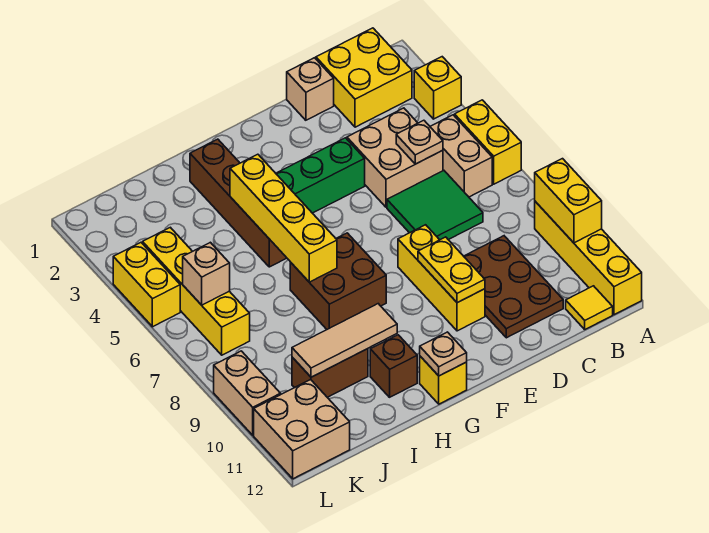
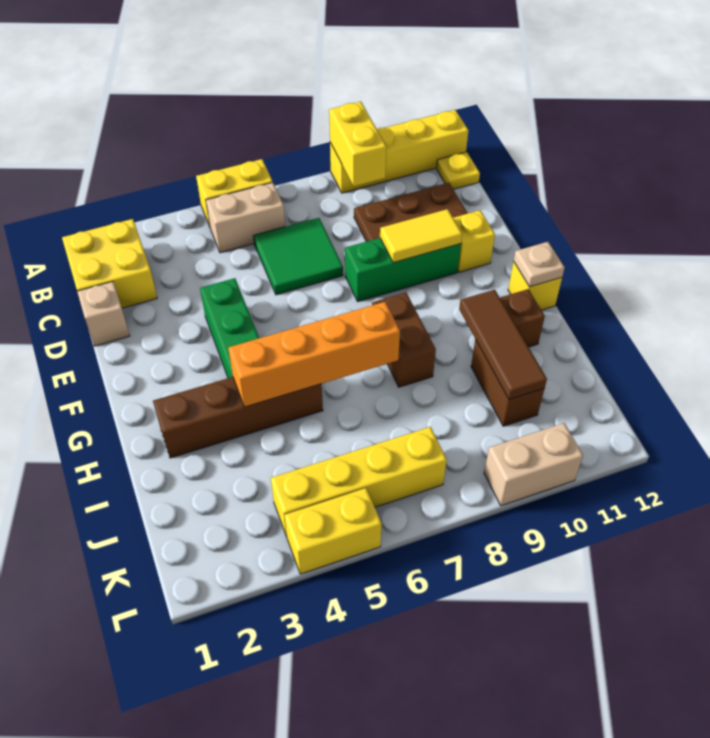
yellow 1x1 brick [414,57,461,119] -> yellow 1x1 brick moved to [453,210,495,272]
yellow 1x2 brick [535,159,602,243] -> yellow 1x2 brick turned to [329,101,386,186]
yellow 1x1 tile [566,286,613,329] -> yellow 1x1 plate [437,152,480,189]
tan 2x2 brick [347,108,443,207] -> none
tan 1x1 plate [396,120,443,164] -> none
yellow 1x3 brick [398,225,485,331] -> green 1x3 brick [345,238,461,302]
yellow 1x2 plate [418,237,485,303] -> yellow 1x2 tile [380,209,462,263]
brown 2x2 brick [290,233,386,329] -> brown 1x2 brick [372,293,436,387]
yellow 1x4 brick [230,154,337,282] -> orange 1x4 brick [228,302,400,407]
tan 1x3 tile [292,304,397,377] -> brown 1x3 tile [459,290,547,399]
tan 1x1 brick [183,242,230,305] -> none
tan 2x2 brick [254,380,350,479] -> none

